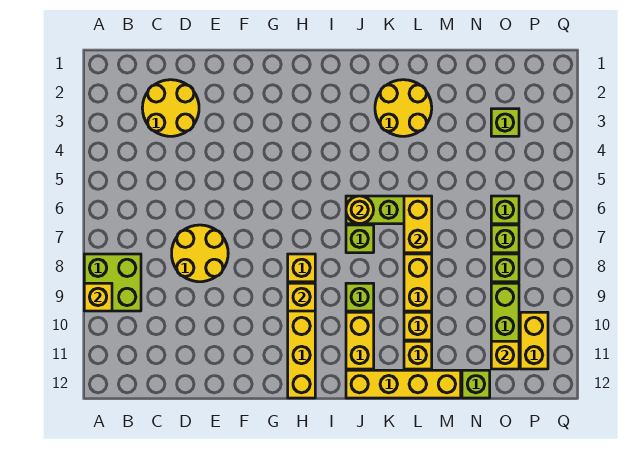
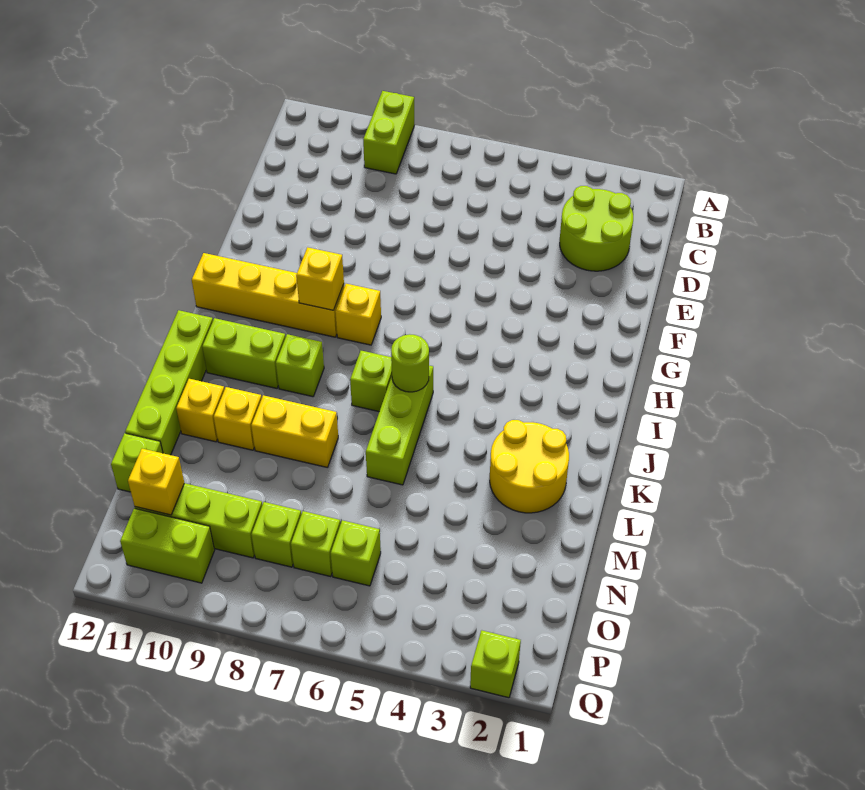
lime 2x2 brick [84,254,141,311] -> lime 1x2 brick [363,91,414,174]
yellow 1x1 brick [84,283,112,311] -> none
yellow 2x2 round brick [142,80,199,136] -> lime 2x2 round brick [560,186,633,271]
yellow 2x2 round brick [172,225,228,282] -> none
yellow 1x1 round brick [346,196,374,224] -> lime 1x1 round brick [391,334,429,392]
yellow 1x2 brick [346,312,374,369] -> lime 1x2 brick [202,318,286,388]
yellow 1x4 brick [346,370,461,398] -> lime 1x4 brick [125,310,213,455]
yellow 1x2 brick [404,196,432,253] -> none
lime 1x1 brick [491,109,519,136] -> lime 1x1 brick moved to [470,630,521,698]
yellow 1x2 brick [520,312,548,369] -> lime 1x2 brick [120,508,215,583]

